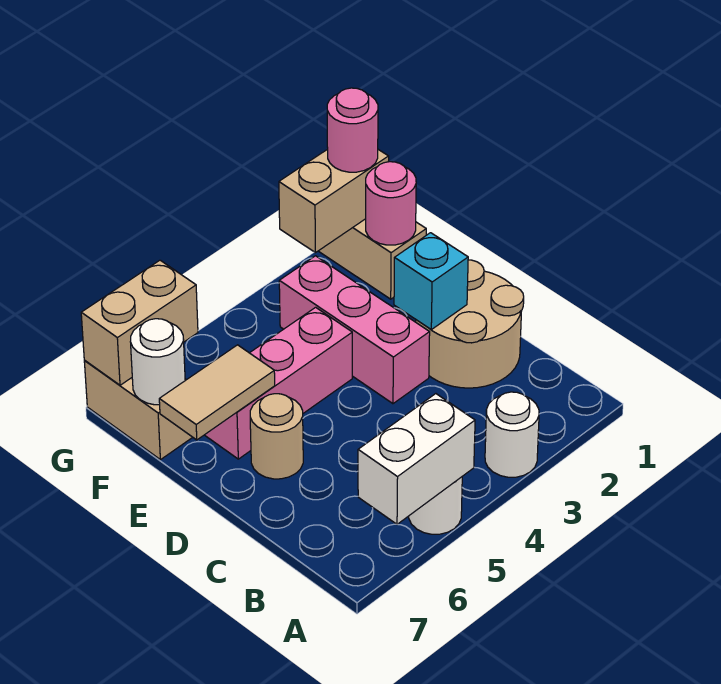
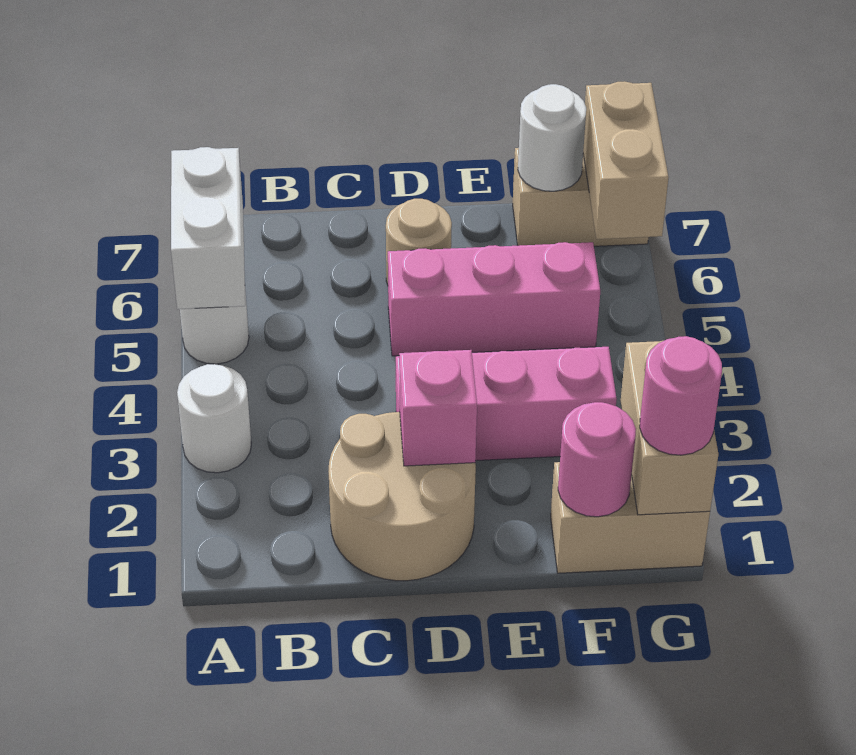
cyan 1x1 brick [394,233,468,330] -> pink 1x1 brick [399,350,477,466]
pink 1x3 brick [205,307,352,459] -> pink 1x3 brick turned to [388,242,600,356]
tan 1x2 tile [159,345,275,440] -> none

